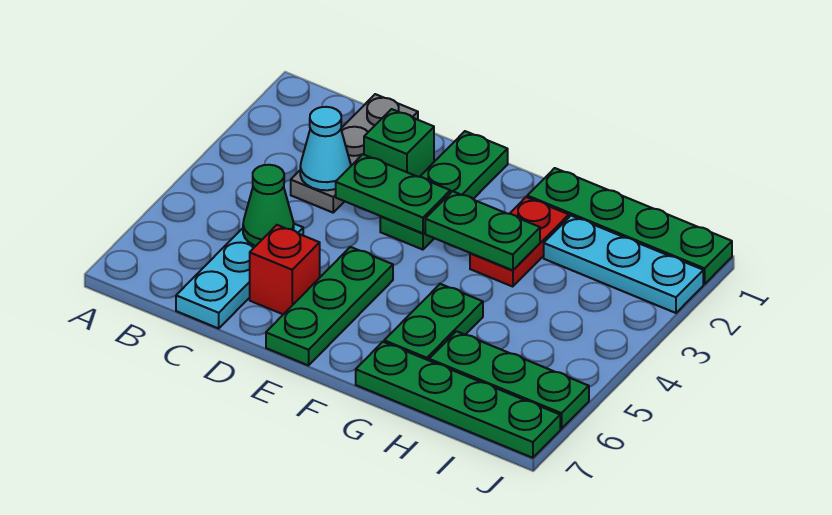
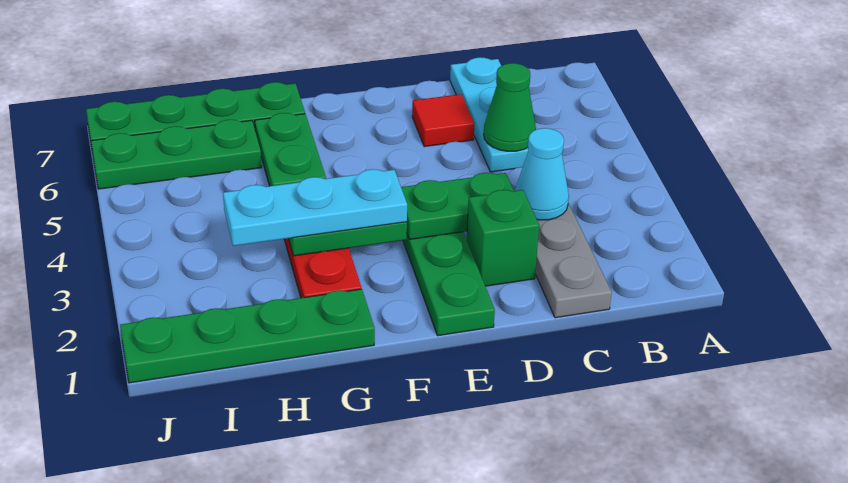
red 1x1 brick [250,225,320,314] -> red 1x1 tile [412,94,474,147]
green 1x3 plate [266,247,393,365] -> none
cyan 1x3 plate [544,216,703,313] -> cyan 1x3 plate moved to [223,169,407,246]

